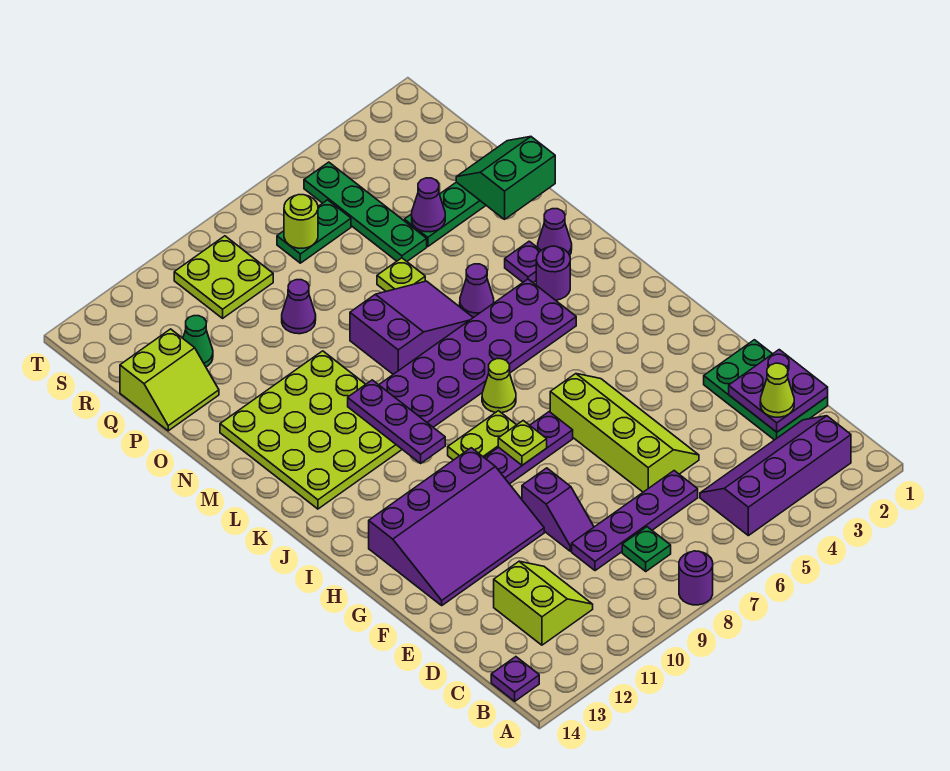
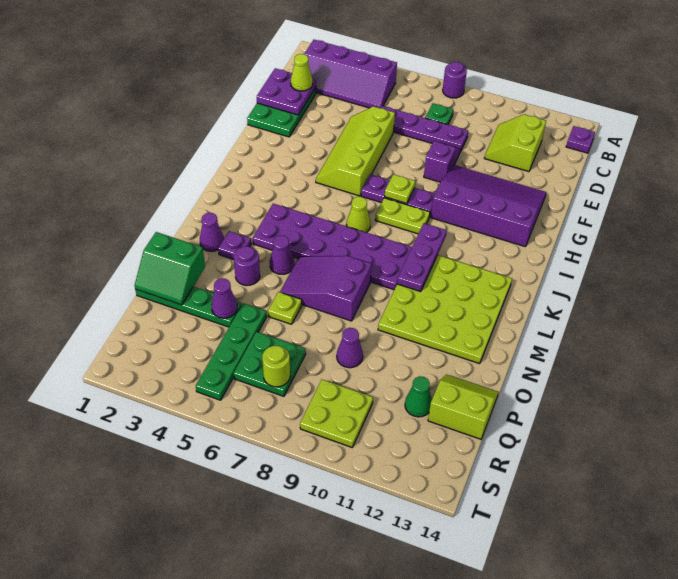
purple 1x1 round brick [536,246,570,300] -> purple 1x1 round brick moved to [234,246,260,286]
green 1x2 plate [277,200,351,263] -> green 2x2 plate [233,332,306,396]

